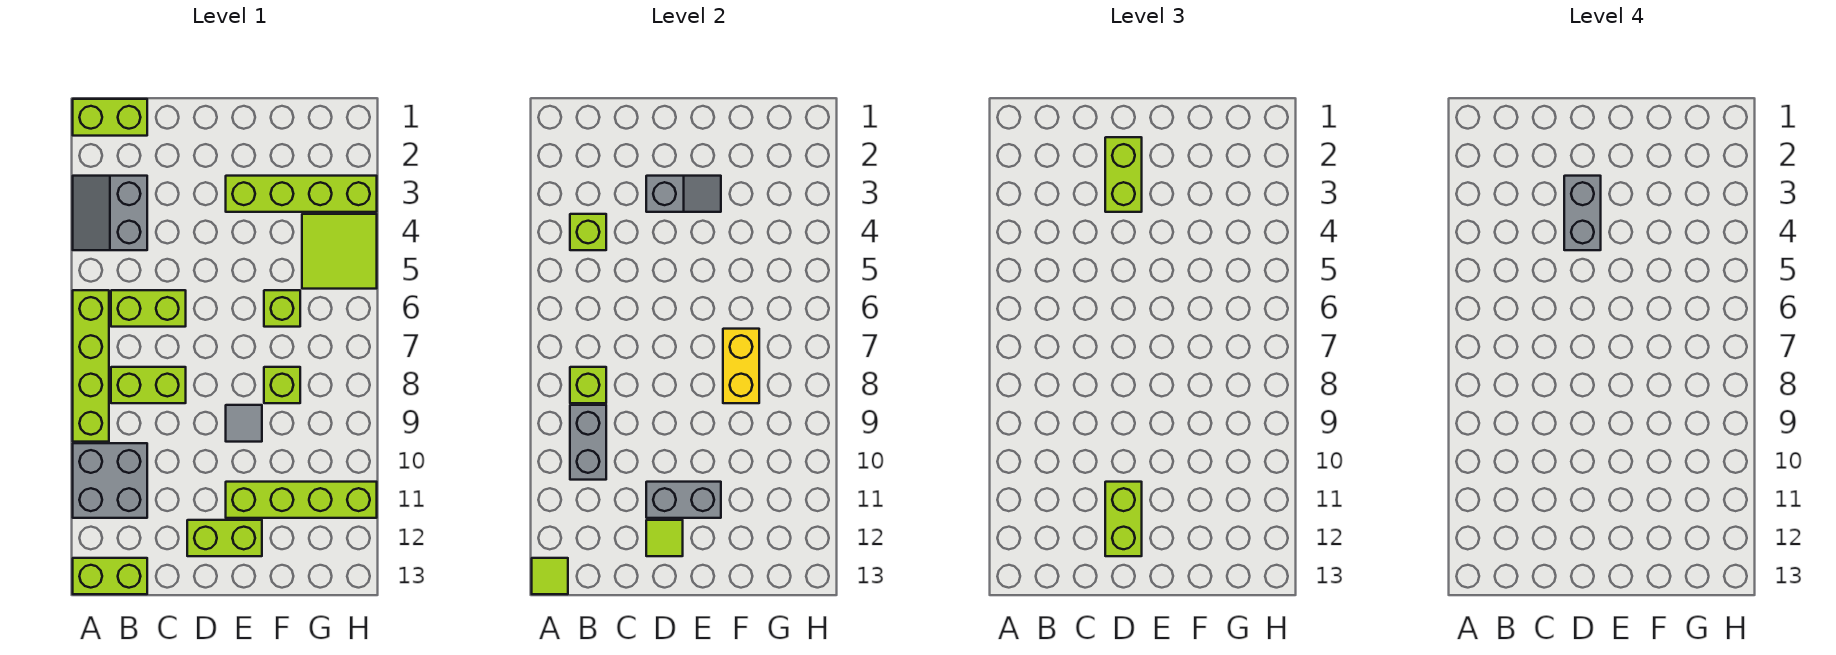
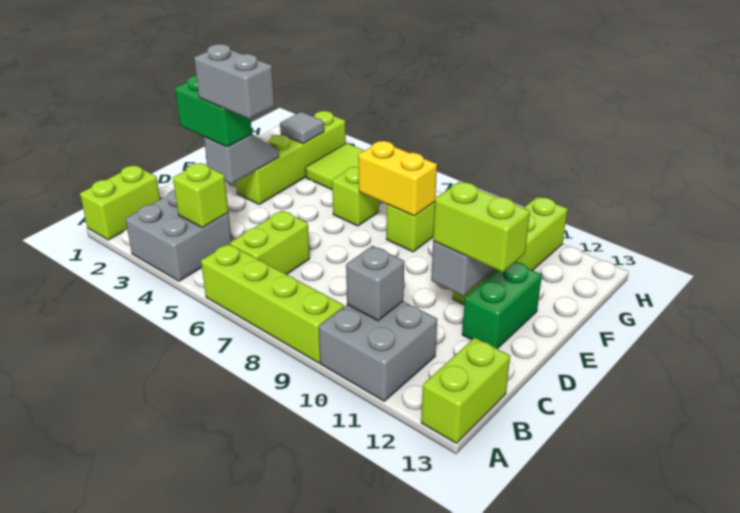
grey 2x2 slope [73,176,147,250] -> grey 2x2 brick [125,190,232,281]
lime 1x1 tile [532,558,568,594] -> none
lime 1x2 brick [111,367,186,403] -> none
lime 1x1 brick [570,367,606,403] -> none
grey 1x2 brick [570,405,606,480] -> grey 1x1 brick [346,246,404,321]
lime 1x2 brick [1105,137,1142,212] -> green 1x2 brick [175,76,252,147]
lime 1x2 brick [187,520,262,556] -> green 1x2 brick [462,262,542,349]
lime 1x1 tile [646,520,683,556] -> none
grey 1x1 tile [226,405,262,442] -> grey 1x1 tile moved to [280,112,324,144]

